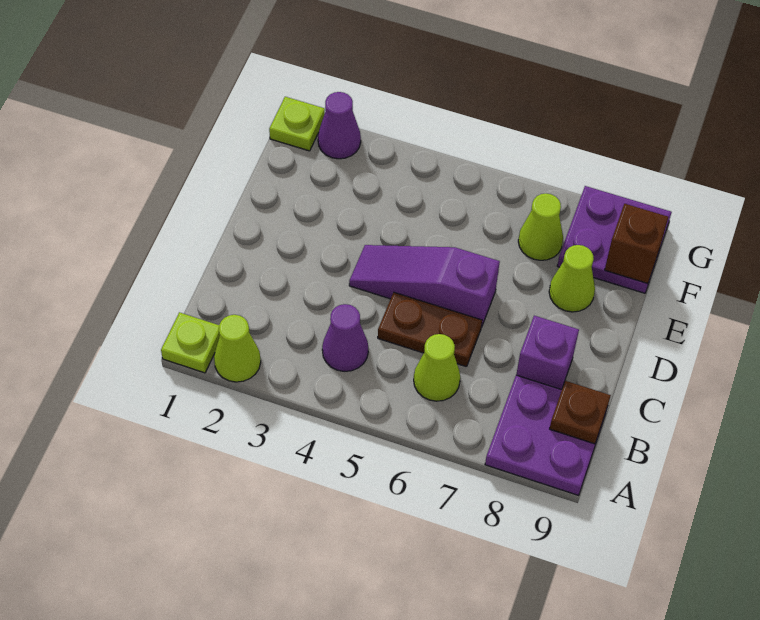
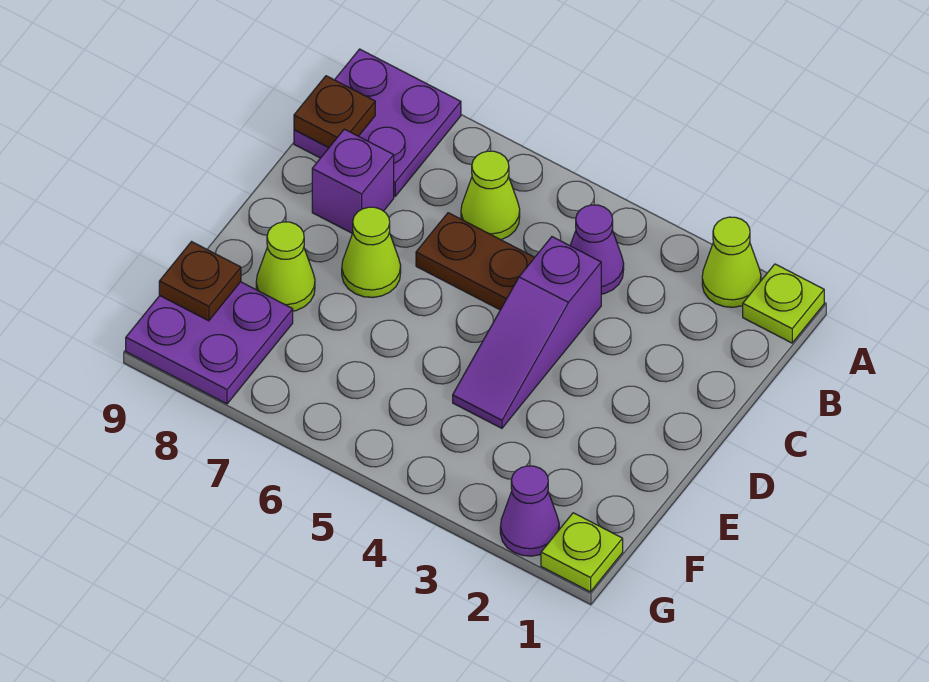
purple 1x3 slope [349,245,500,327] -> purple 1x3 slope turned to [453,237,601,428]
lime 1x1 cone [518,193,563,260] -> lime 1x1 cone moved to [342,207,401,298]
brown 1x1 brick [605,204,668,284] -> brown 1x1 plate [159,242,241,321]

